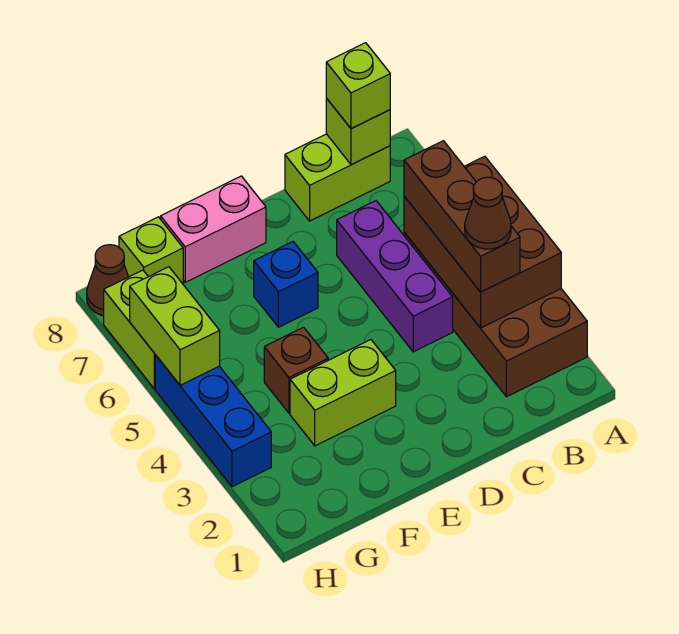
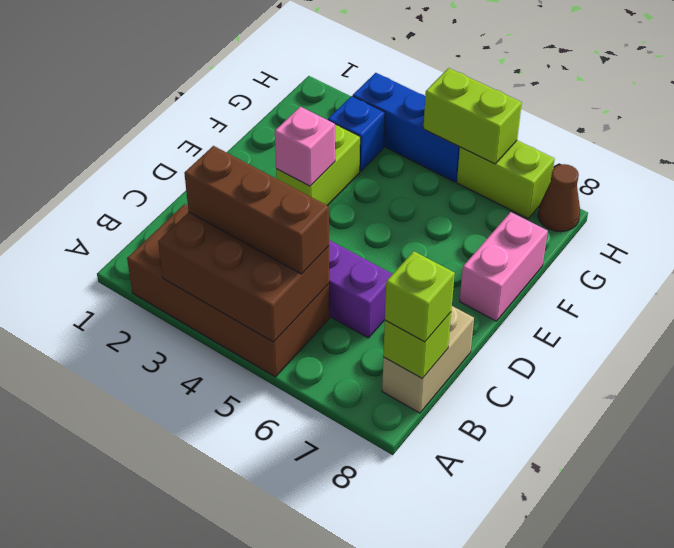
brown 1x1 cone [465,177,511,249] -> none
lime 1x2 brick [285,134,390,221] -> tan 1x2 brick [382,306,474,413]
none -> pink 1x1 brick [275,107,335,186]
blue 1x1 brick [254,242,318,327] -> blue 1x1 brick moved to [328,96,385,171]
brown 1x1 brick [264,327,328,413] -> none
lime 1x1 brick [119,217,183,284] -> none

